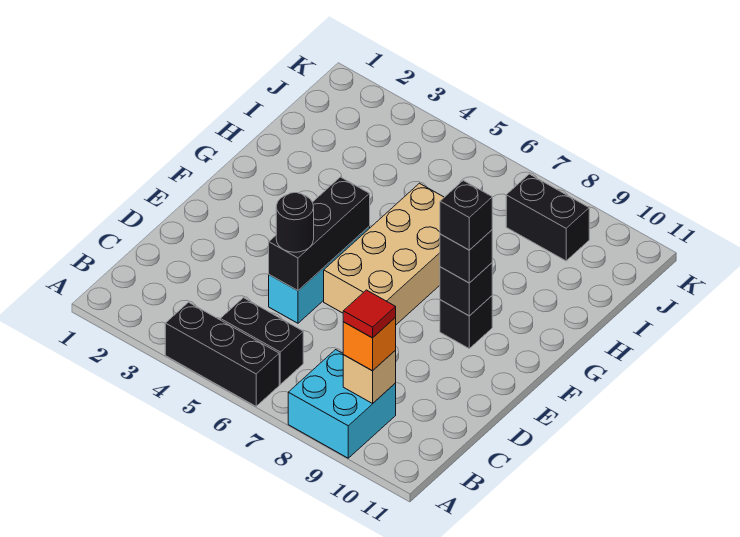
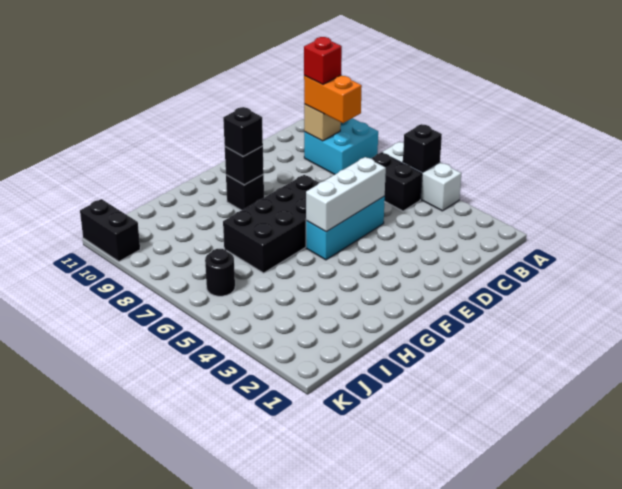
black 1x3 brick [165,302,279,406] -> white 1x3 brick [382,142,461,211]
orange 1x1 brick [343,318,396,371] -> orange 1x2 brick [304,75,362,123]
red 1x1 tile [343,290,396,338] -> red 1x1 brick [304,37,342,84]
black 1x3 brick [269,177,370,291] -> white 1x3 brick [306,157,386,232]
black 1x1 round brick [276,193,314,252] -> black 1x1 round brick moved to [205,249,235,296]
tan 2x4 brick [324,183,444,325] -> black 2x4 brick [223,175,319,273]
black 1x1 brick [440,181,492,250] -> black 1x1 brick moved to [403,124,442,172]
black 1x2 brick [506,174,589,261] -> black 1x2 brick moved to [80,199,140,261]

